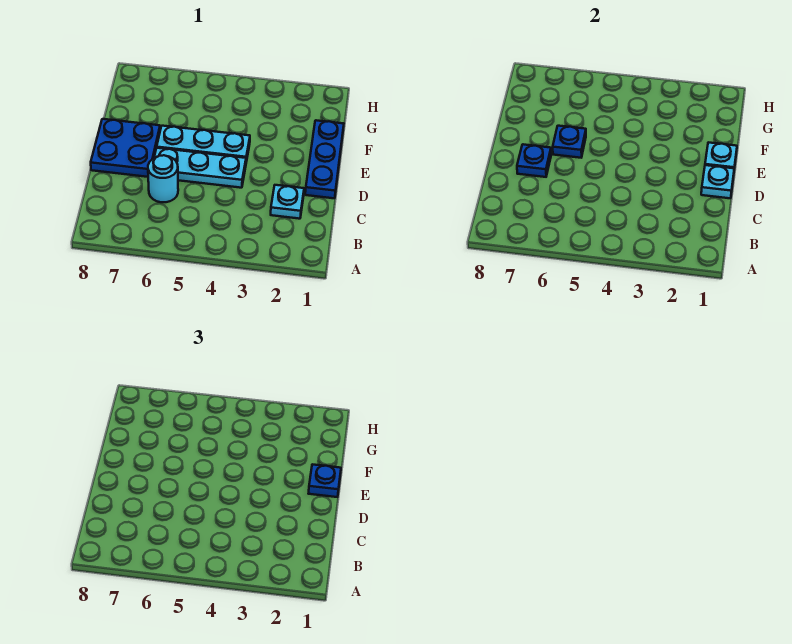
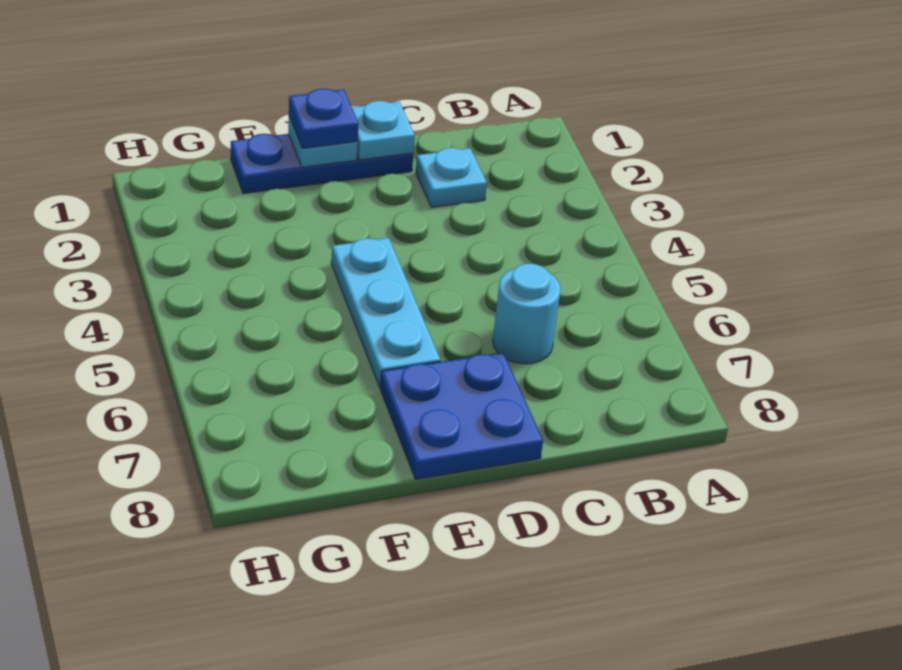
cyan 1x3 plate [154,148,246,188] -> none
blue 1x1 plate [517,144,551,177] -> none
blue 1x1 plate [553,126,586,158] -> none

